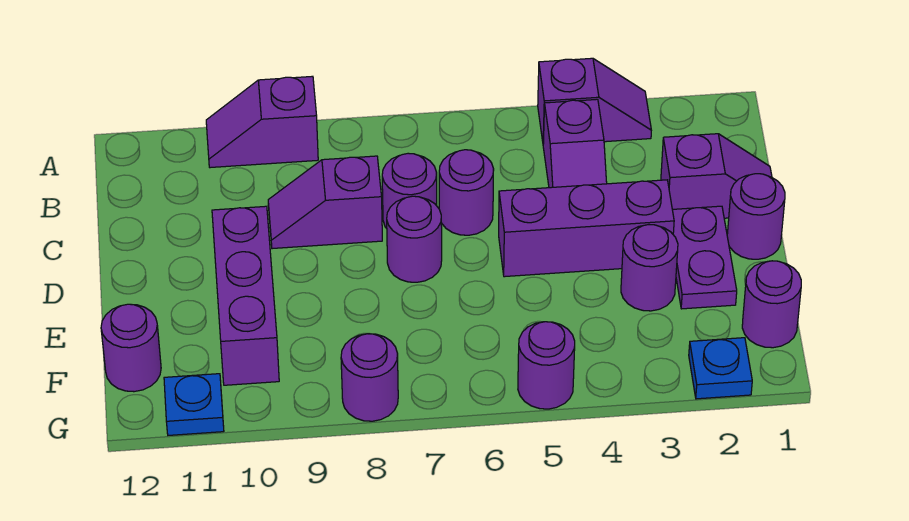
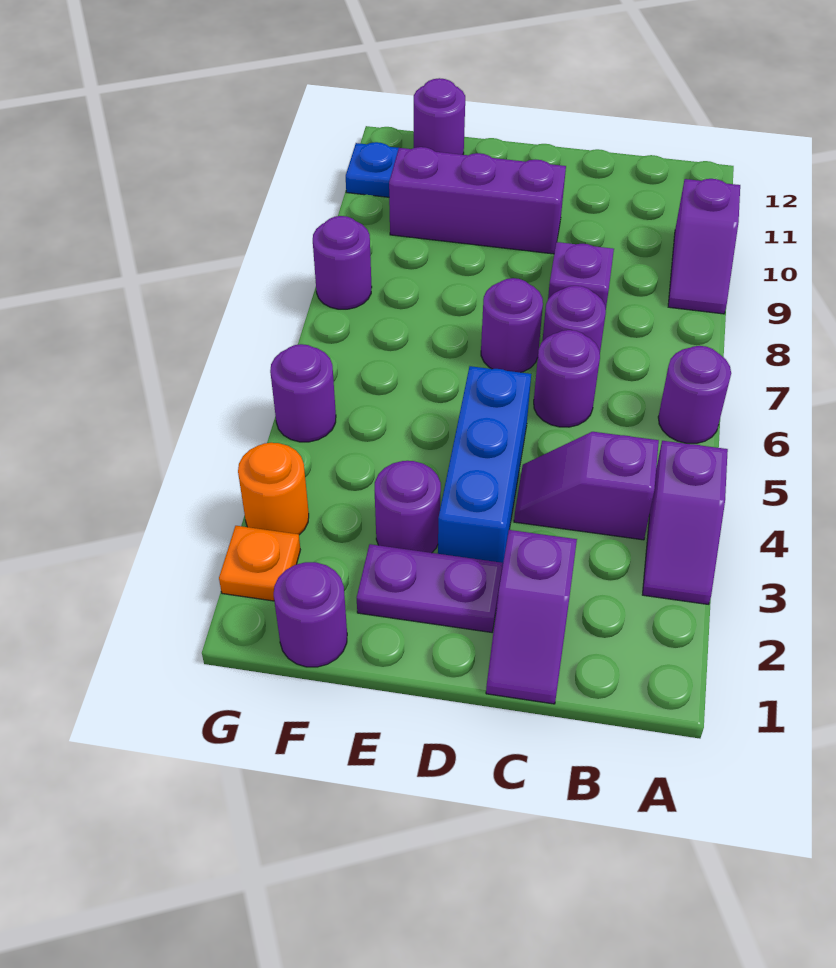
purple 1x2 slope [206,76,318,168] -> purple 1x2 slope turned to [668,179,740,314]
purple 1x1 round brick [727,174,785,259] -> purple 1x1 round brick moved to [658,346,731,443]
purple 1x3 brick [499,180,674,277] -> blue 1x3 brick [438,366,531,567]
blue 1x1 plate [689,338,752,399] -> orange 1x1 plate [219,526,300,601]
none -> orange 1x1 round brick [238,443,309,535]

